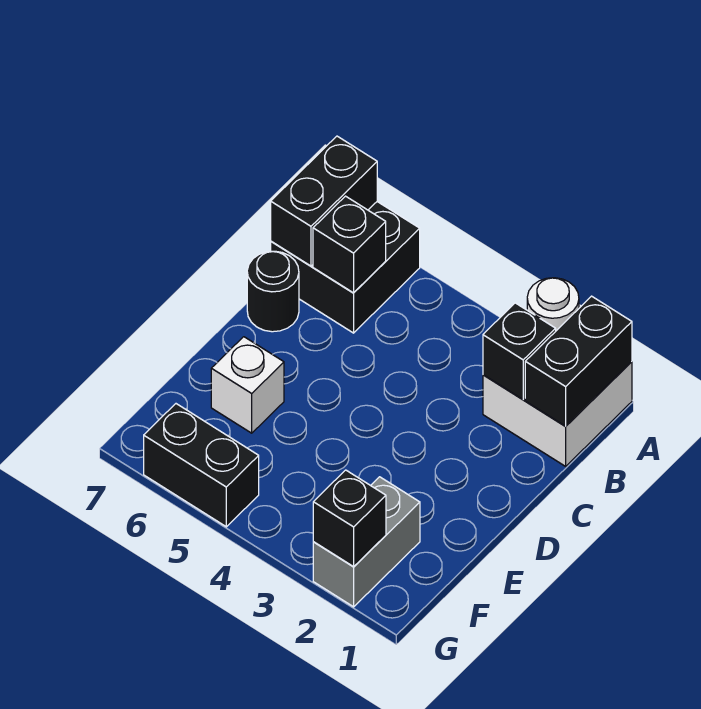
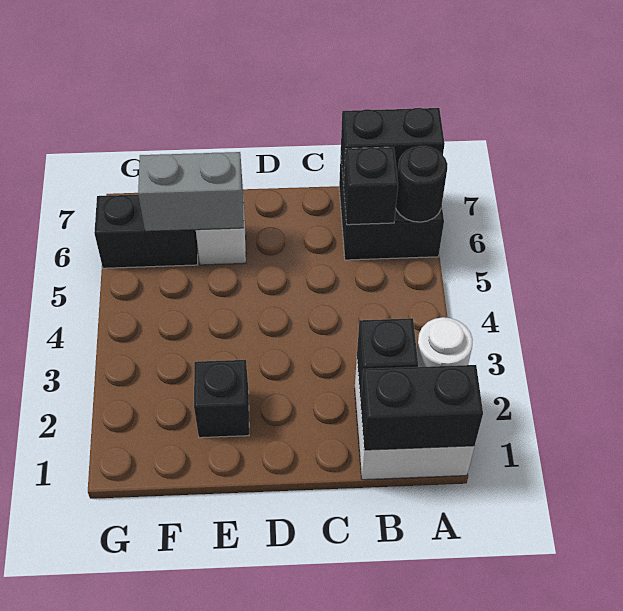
black 1x1 round brick [247,251,299,332] -> black 1x1 round brick moved to [396,146,448,222]
grey 1x2 brick [313,477,420,607] -> grey 1x2 brick moved to [138,152,244,231]
black 1x1 brick [313,470,386,567] -> black 1x1 brick moved to [194,360,249,438]
black 1x2 brick [144,404,259,527] -> black 1x2 brick turned to [94,195,198,268]

